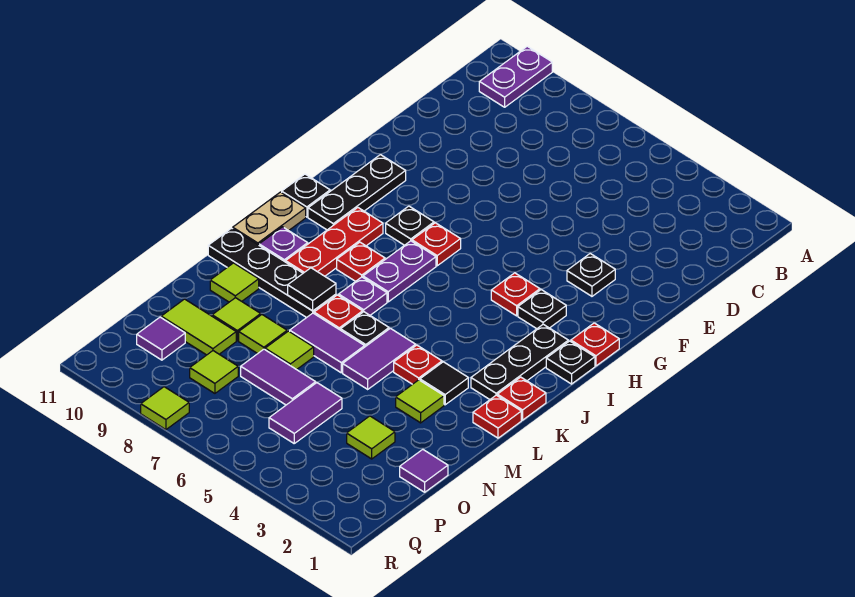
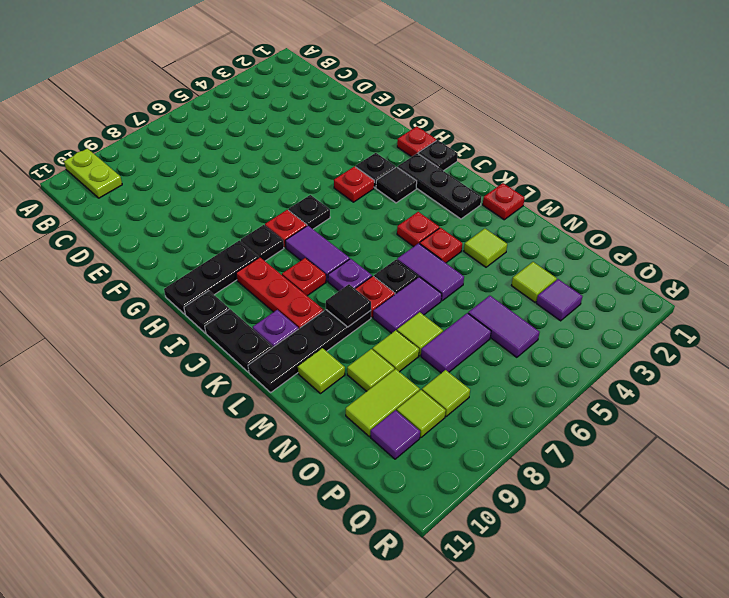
purple 1x2 plate [479,46,552,107] -> lime 1x2 plate [64,148,122,198]
black 1x1 plate [567,254,615,296] -> black 1x1 plate moved to [289,195,330,229]
black 1x3 plate [308,155,406,230] -> black 1x3 plate turned to [164,240,259,314]
purple 1x2 plate [363,241,436,302] -> purple 1x2 tile [285,226,350,281]
tan 1x2 plate [233,192,306,245] -> black 1x2 plate [205,309,273,372]
red 1x1 plate [497,377,546,420] -> red 1x1 plate moved to [397,212,439,247]
black 1x1 tile [420,362,468,405] -> black 1x1 tile moved to [376,167,417,203]
purple 1x1 tile [400,449,448,492] -> purple 1x1 tile moved to [536,279,583,321]
lime 1x1 tile [141,387,189,430] -> lime 1x1 tile moved to [397,390,446,438]

